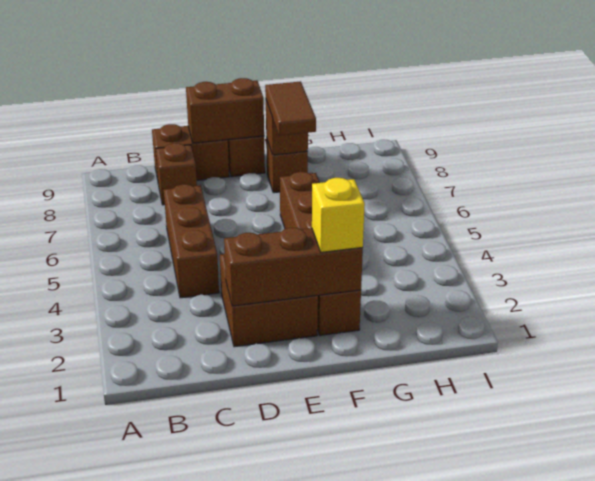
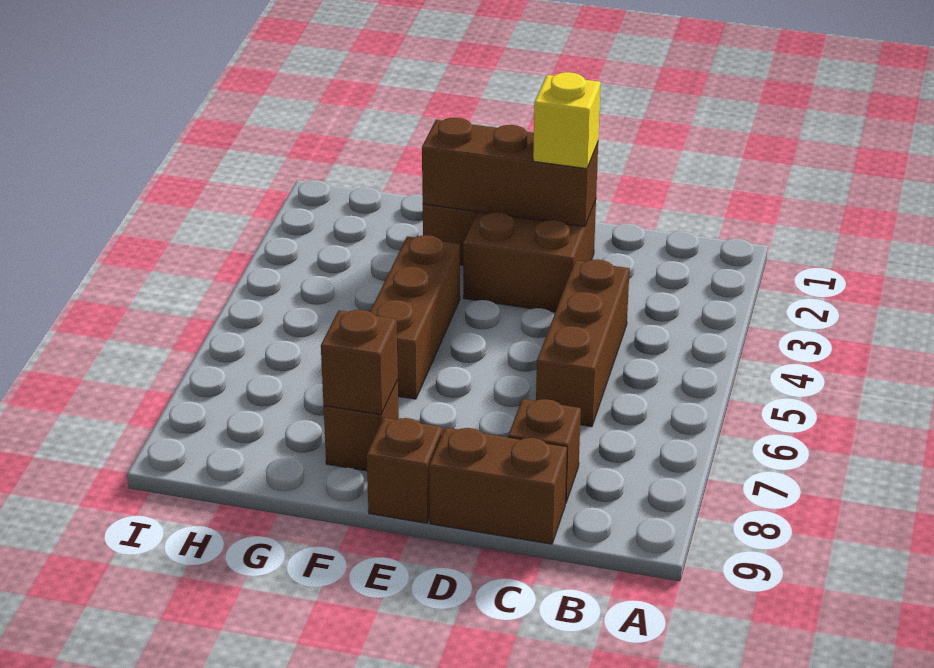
brown 1x2 brick [186,78,264,143] -> none
yellow 1x1 brick [312,178,365,252] -> yellow 1x1 brick moved to [533,72,601,169]
brown 1x2 tile [265,81,316,136] -> none

